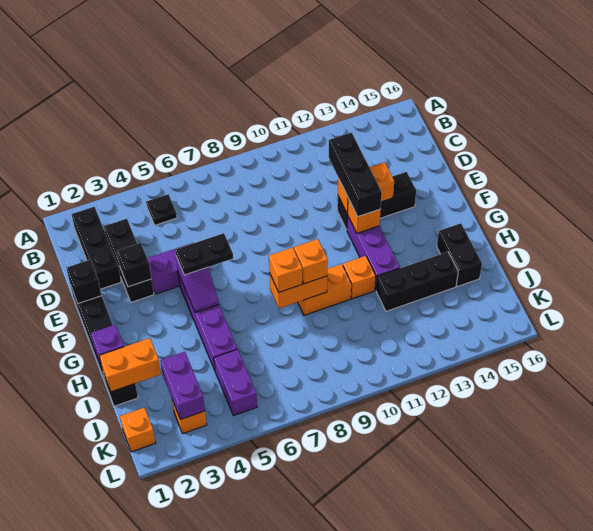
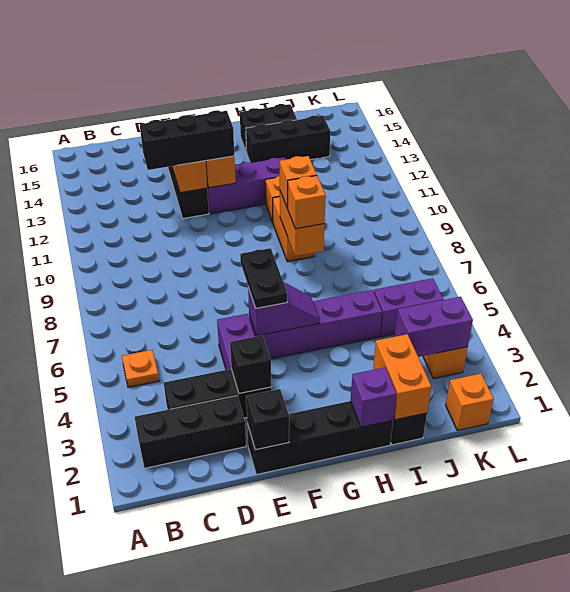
black 1x1 plate [146,194,177,225] -> orange 1x1 plate [122,350,159,387]
black 1x3 brick [376,252,458,311] -> black 1x3 brick turned to [246,116,331,163]

